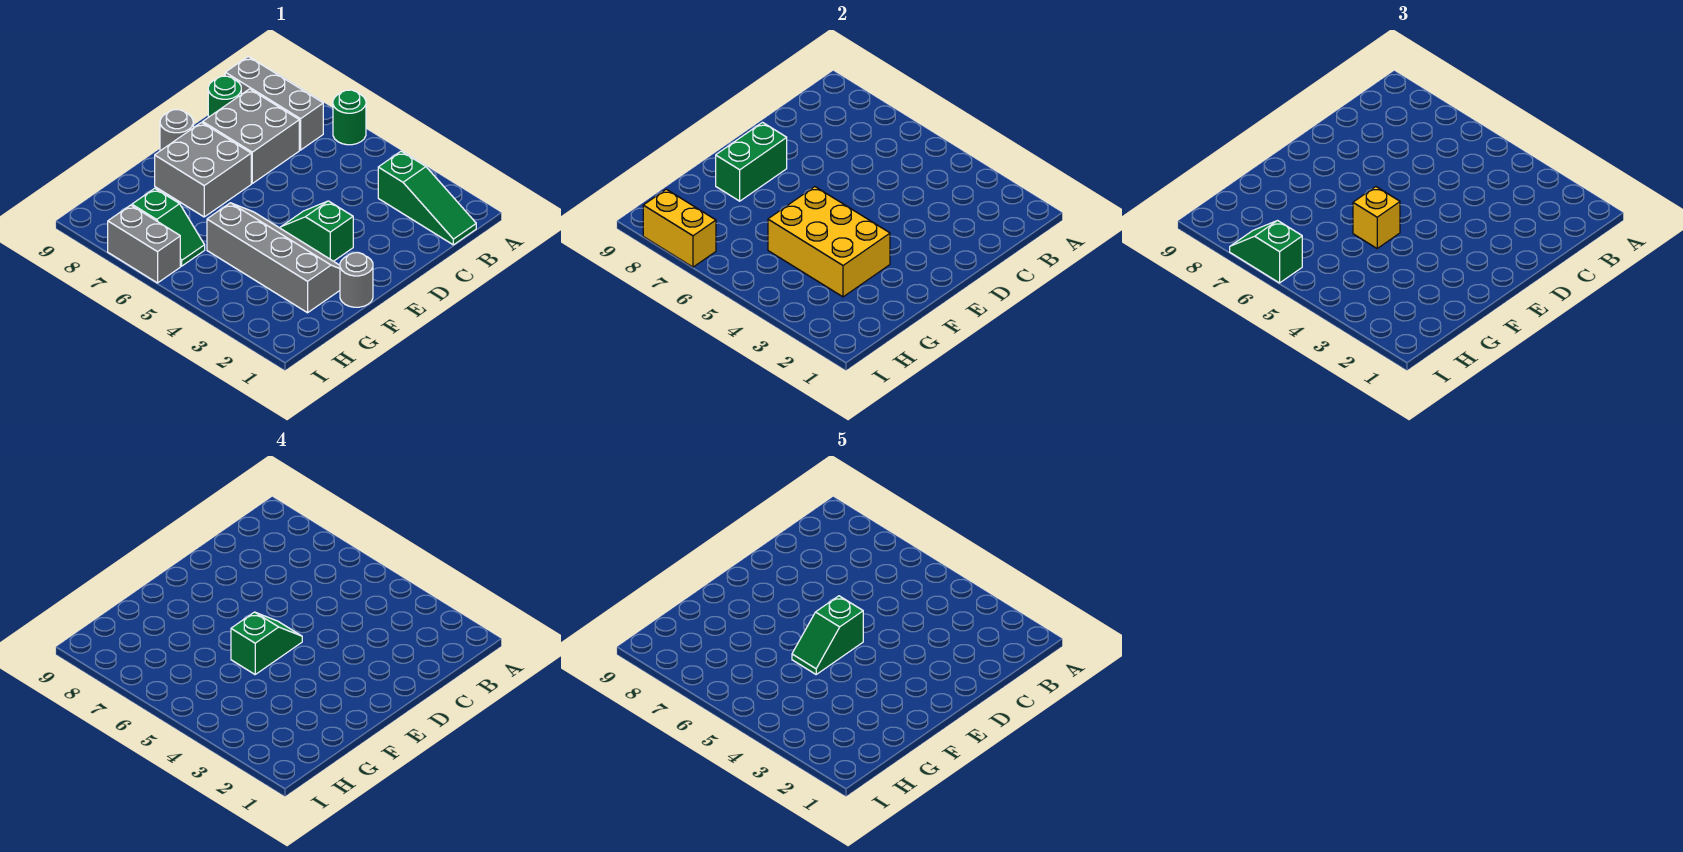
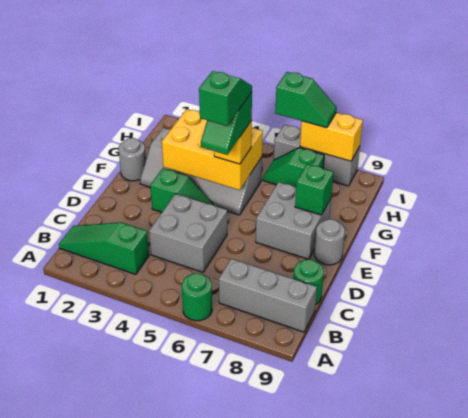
grey 2x2 brick [203,89,299,183] -> grey 2x2 brick moved to [149,194,227,272]
green 1x2 brick [716,122,787,201] -> green 1x1 brick [295,164,334,215]
grey 1x2 brick [108,205,180,283] -> grey 1x3 brick [274,125,360,186]

